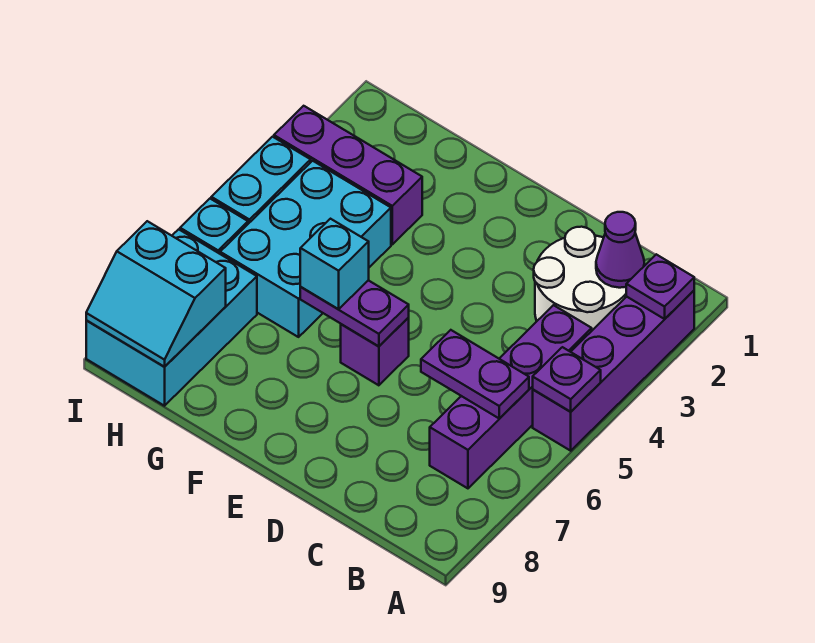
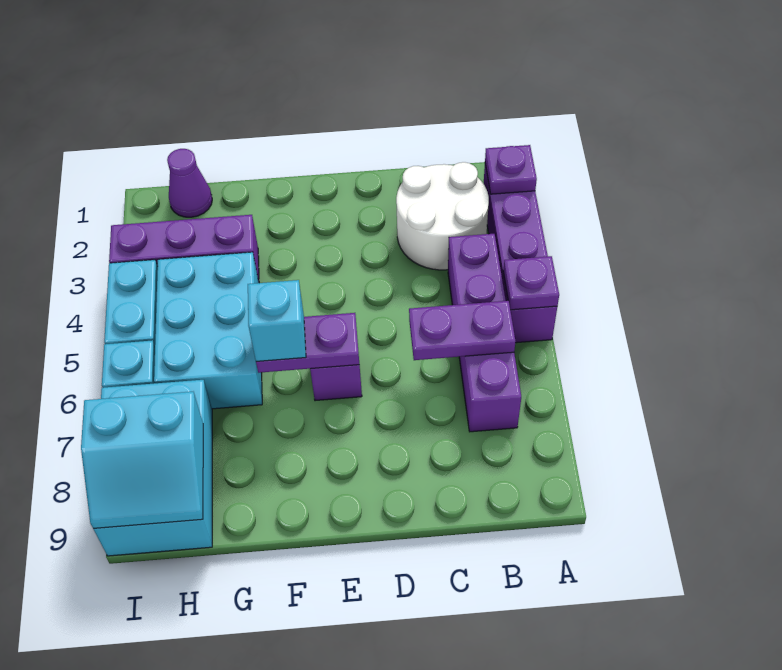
purple 1x1 cone [596,212,644,288] -> purple 1x1 cone moved to [167,149,212,217]

